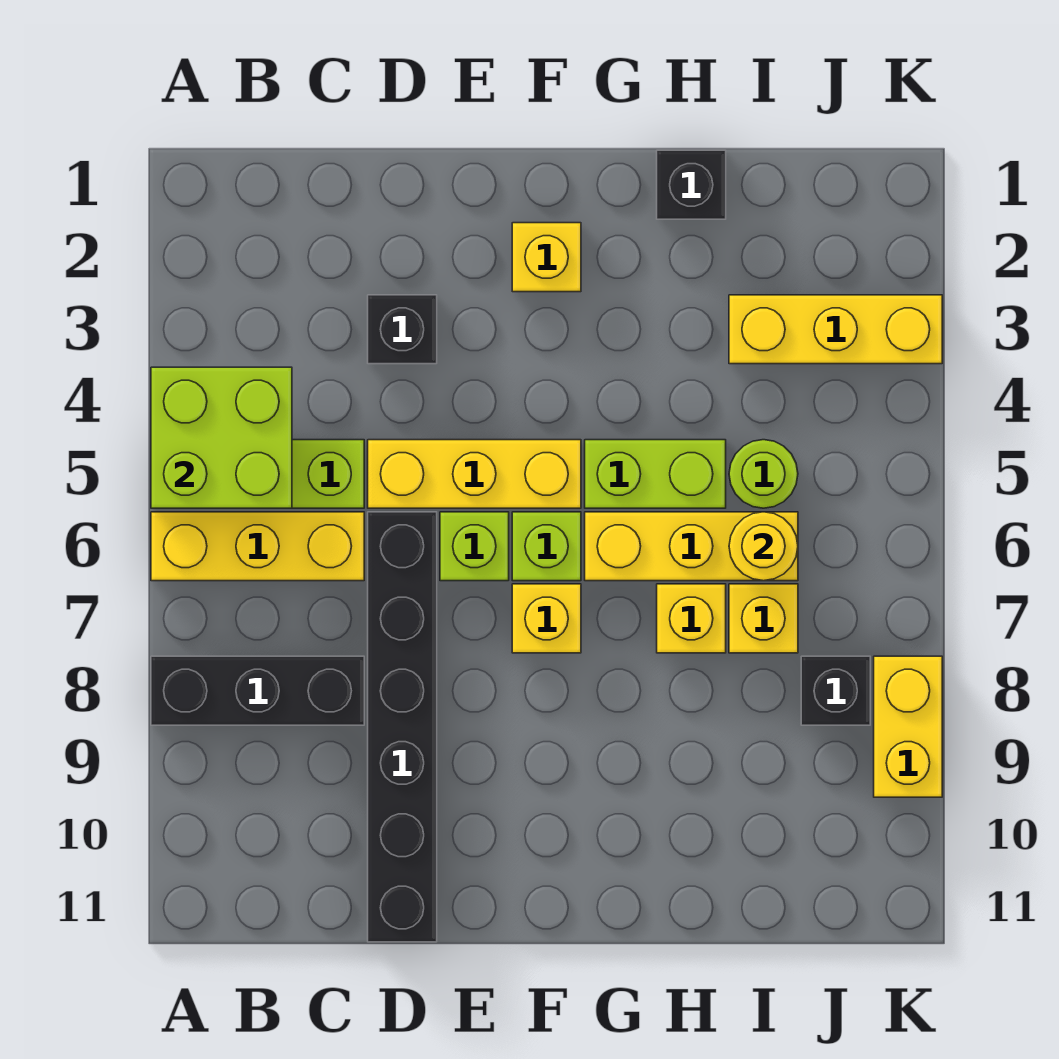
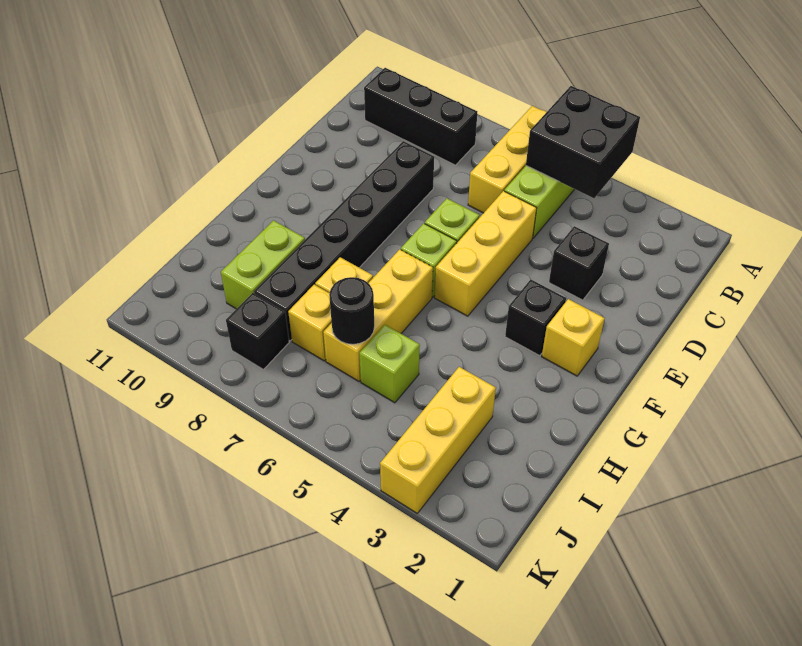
lime 2x2 brick [151,367,292,508] -> black 2x2 brick [526,86,640,198]
black 1x3 brick [151,656,364,725] -> black 1x3 brick turned to [364,68,477,165]
black 1x6 brick [368,512,437,942] -> black 1x6 brick turned to [254,141,434,341]
yellow 1x1 brick [512,584,581,653] -> none
lime 1x2 brick [585,440,726,508] -> lime 1x2 brick moved to [221,221,305,309]
black 1x1 brick [657,150,726,219] -> black 1x1 brick moved to [505,279,566,356]
lime 1x1 round brick [729,440,798,508] -> lime 1x1 brick [360,325,420,403]
yellow 1x1 round brick [729,512,798,581] -> black 1x1 round brick [329,277,374,344]
yellow 1x2 brick [874,656,942,797] -> none

